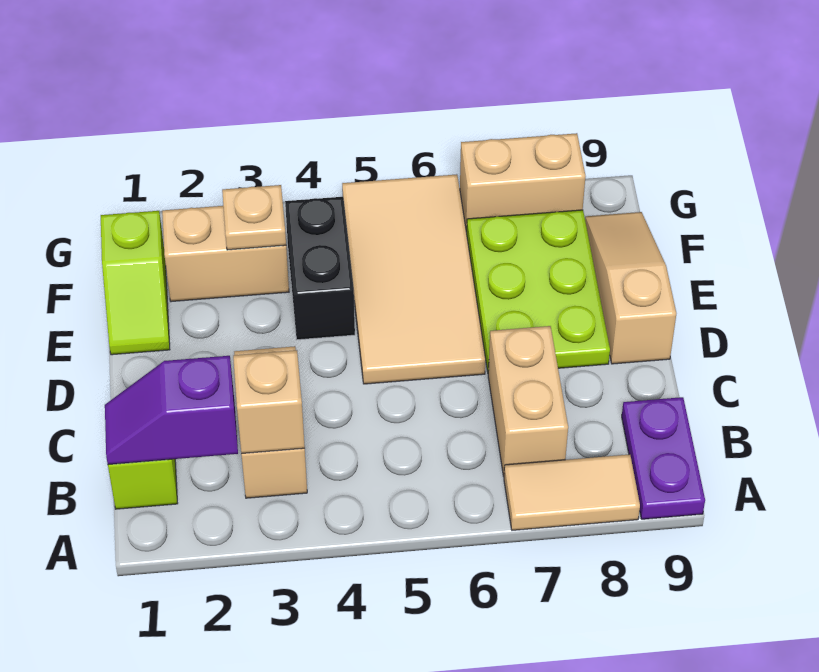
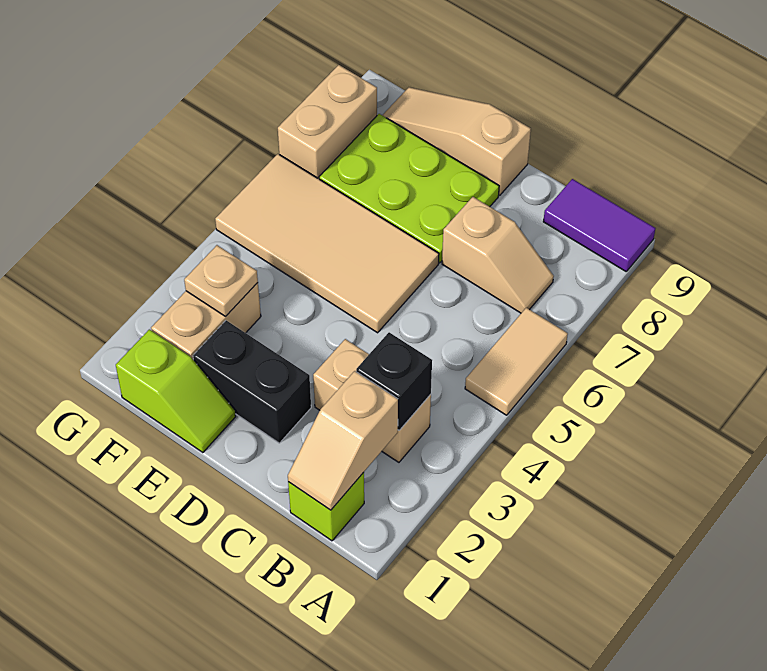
tan 1x2 tile [504,454,640,530] -> tan 1x2 tile moved to [465,308,568,415]
purple 1x2 plate [622,397,705,519] -> purple 1x2 tile [543,179,655,271]
purple 1x2 slope [105,356,238,465] -> tan 1x2 slope [288,371,398,510]
tan 1x1 brick [233,350,305,454] -> black 1x1 brick [356,332,432,430]
tan 1x2 brick [488,326,568,476] -> tan 1x2 slope [442,197,554,313]
black 1x2 brick [285,197,355,340] -> black 1x2 brick moved to [193,320,311,443]

